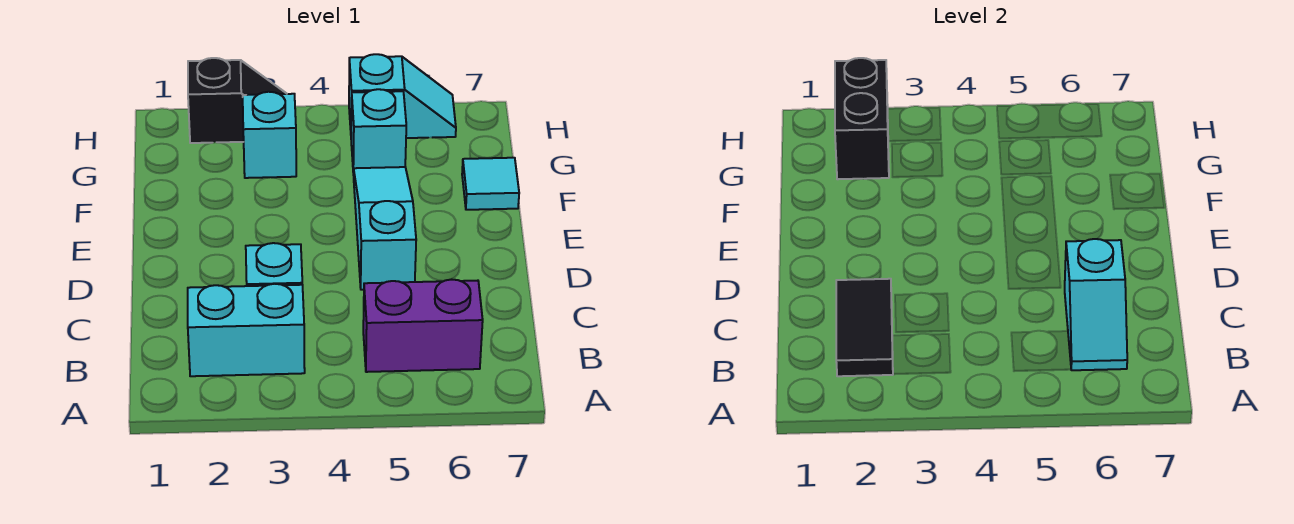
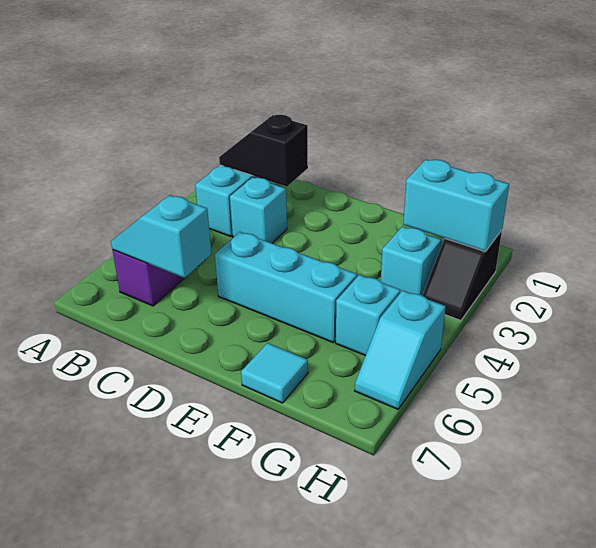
black 1x2 tile [836,279,893,376] -> black 1x2 slope [219,115,308,187]
cyan 1x3 slope [354,167,416,290] -> cyan 1x3 brick [215,232,357,343]
black 1x2 brick [835,58,889,179] -> cyan 1x2 brick [403,160,509,252]

